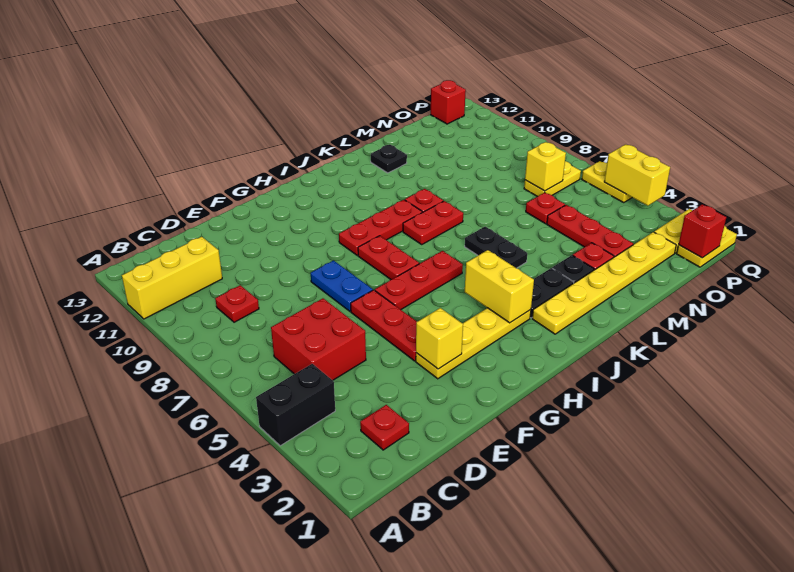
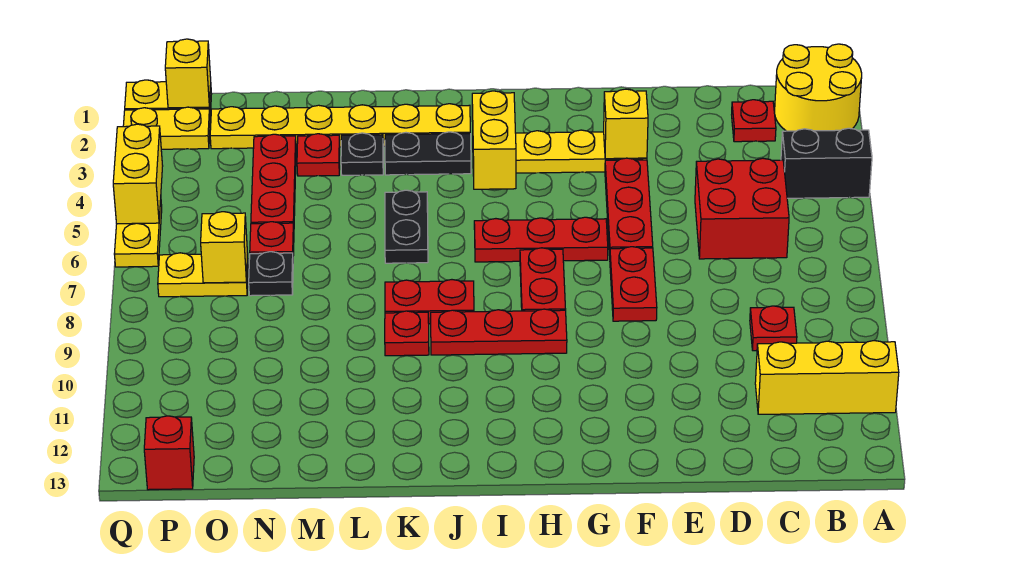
none -> yellow 2x2 round brick [775,44,862,131]
blue 1x2 plate [311,261,373,311] -> red 1x2 plate [610,247,657,321]
black 1x1 plate [371,145,407,173] -> black 1x1 plate moved to [249,252,293,296]
red 1x1 brick [679,204,726,258] -> yellow 1x1 brick [165,39,211,108]

